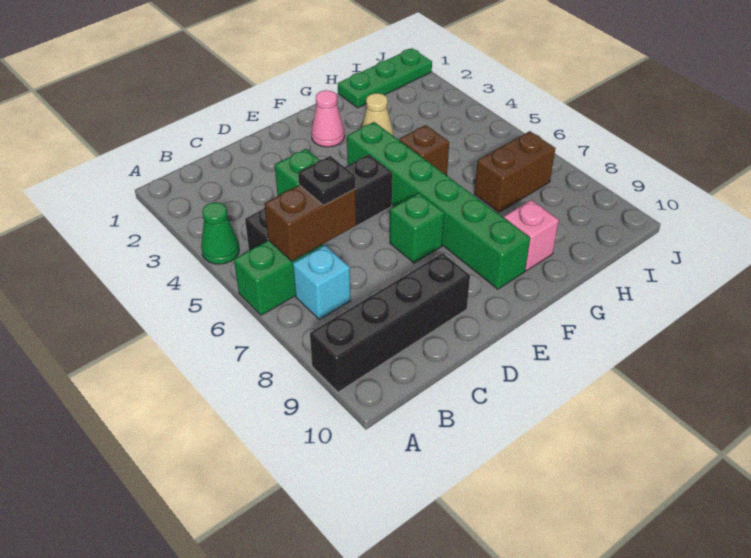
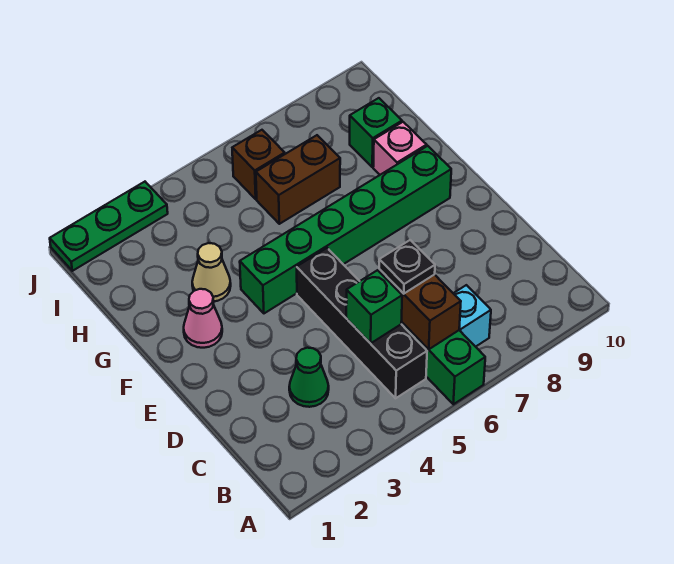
green 1x1 cone [201,202,239,264] -> green 1x1 cone moved to [289,348,329,407]
black 1x4 brick [310,253,470,392] -> none
green 1x1 brick [390,193,444,263] -> green 1x1 brick moved to [350,98,402,167]
brown 1x1 brick [399,125,449,175] -> brown 1x1 brick moved to [232,130,285,199]
green 1x3 plate [338,48,432,108] -> green 1x3 plate turned to [50,182,168,271]
brown 1x2 brick [474,131,555,212] -> brown 1x2 brick turned to [256,135,340,224]

